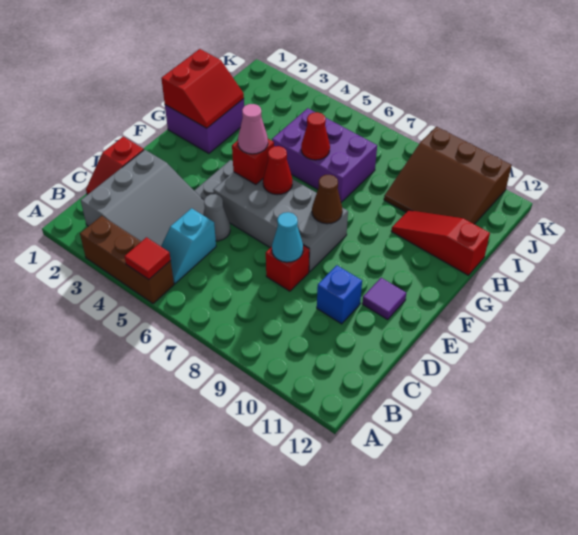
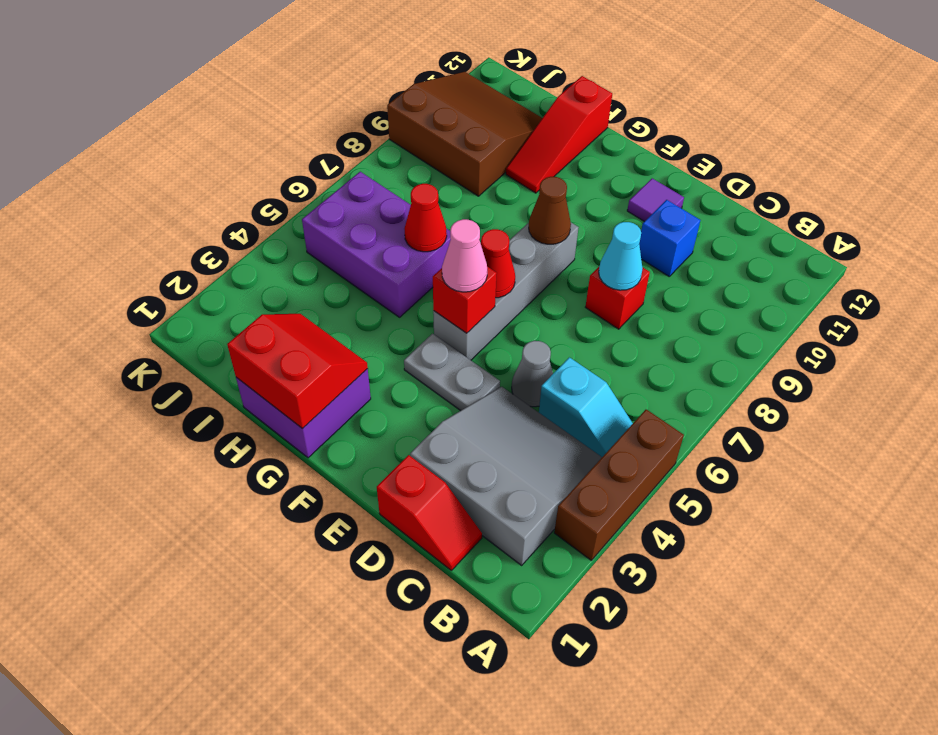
red 1x1 tile [124,237,171,279] -> none
grey 2x4 brick [213,172,348,272] -> grey 1x4 brick [433,223,579,360]
purple 2x3 brick [272,108,377,202] -> purple 2x3 brick turned to [302,172,451,317]
brown 3x3 slope [384,127,512,224] -> brown 3x3 slope turned to [387,72,542,196]

